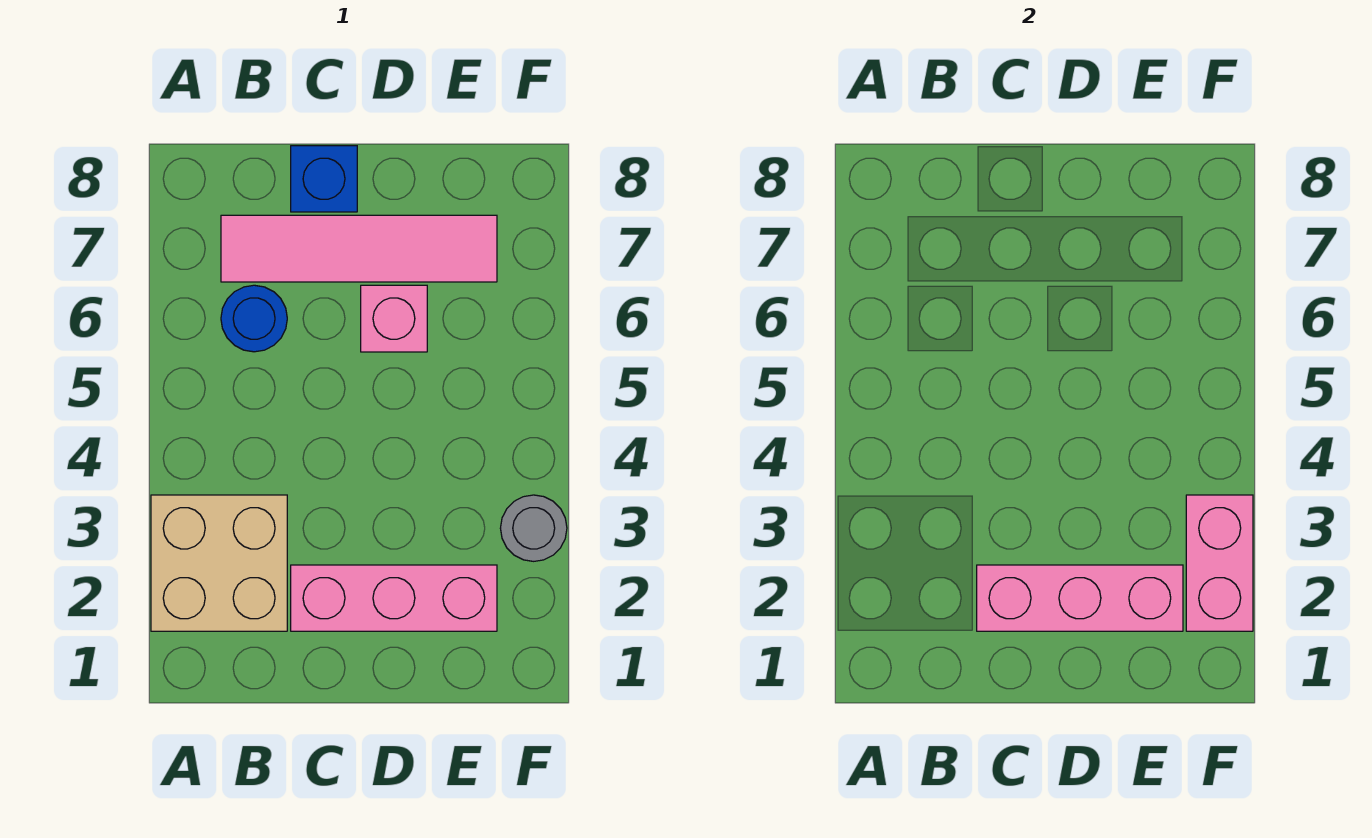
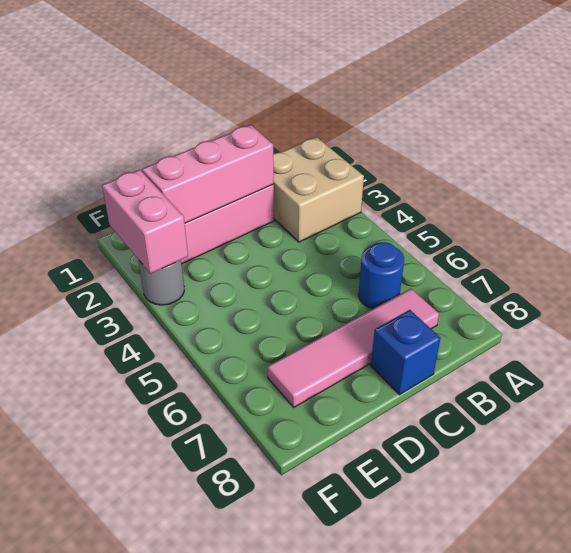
pink 1x1 brick [361,285,427,352] -> none

